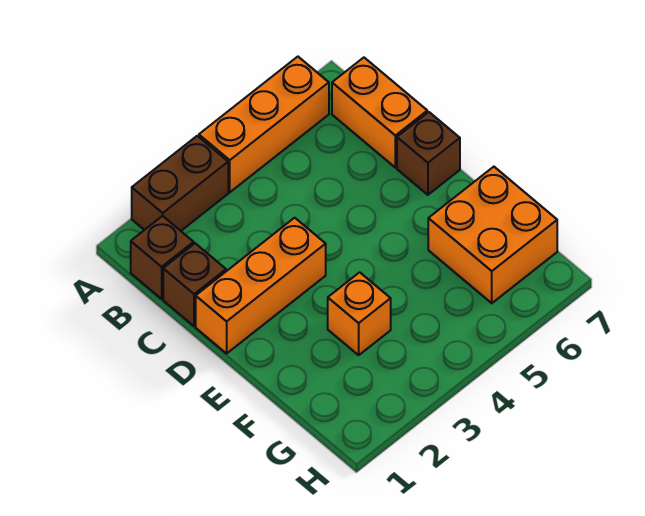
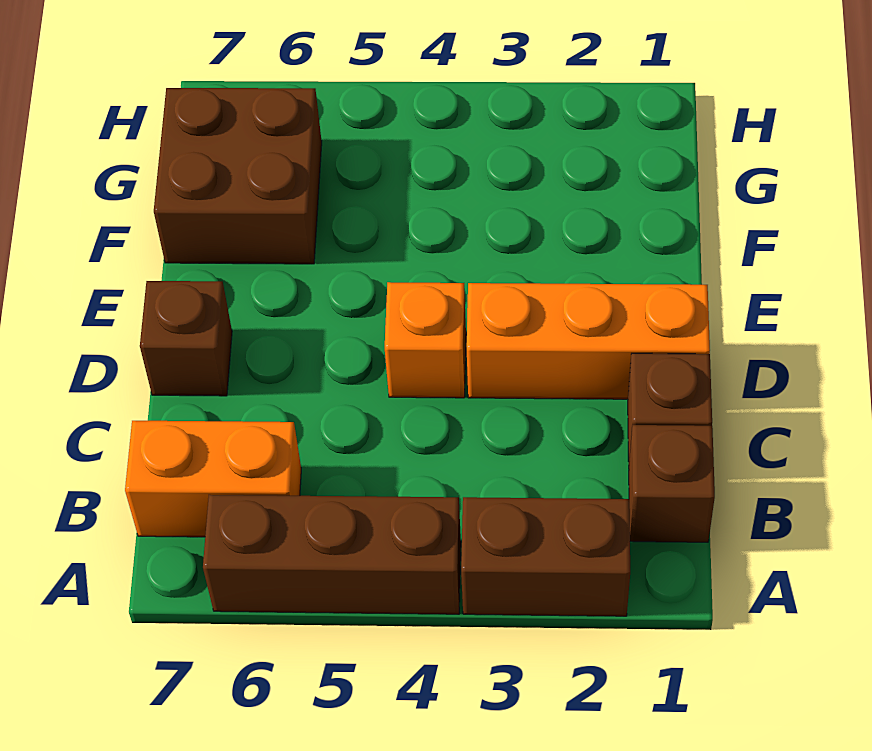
orange 1x3 brick [199,57,329,192] -> brown 1x3 brick [203,495,461,614]
orange 1x2 brick [332,58,427,168] -> orange 1x2 brick turned to [125,421,301,537]
orange 1x1 brick [328,272,391,355] -> orange 1x1 brick moved to [385,282,466,398]
orange 2x2 brick [428,167,557,303] -> brown 2x2 brick [154,88,322,264]

